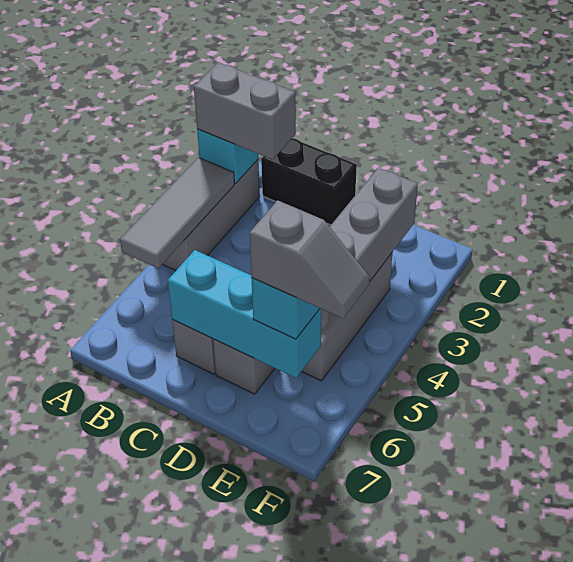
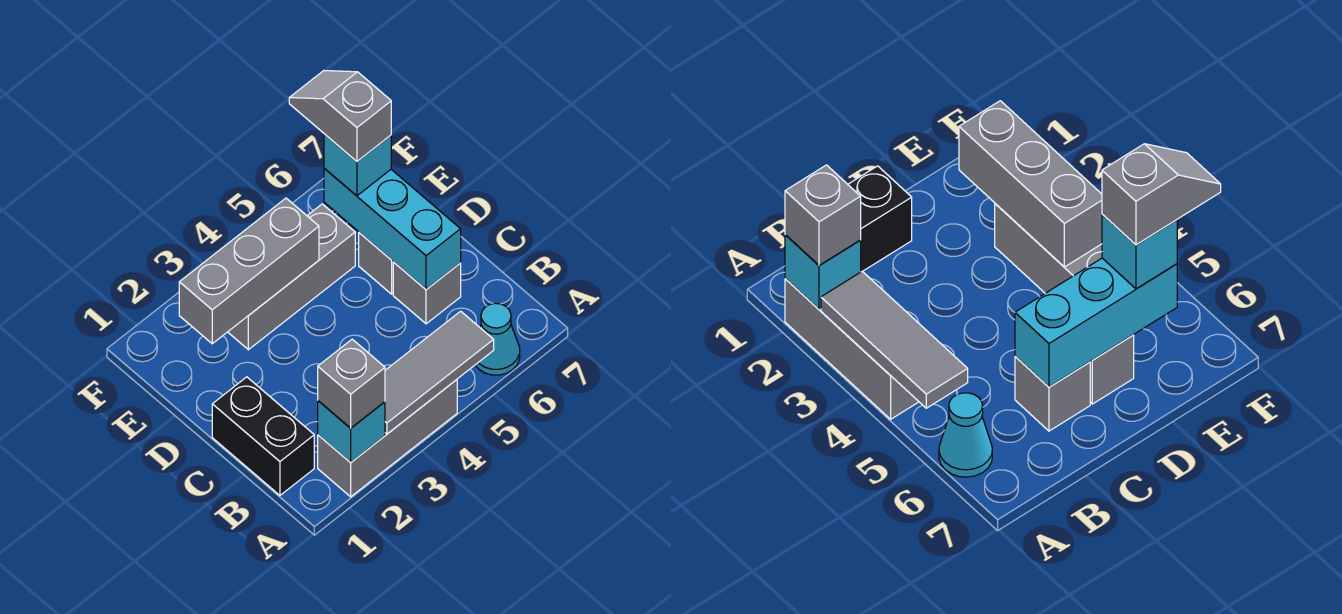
grey 1x2 brick [194,62,296,160] -> grey 1x1 brick [318,339,385,428]
none -> cyan 1x1 cone [476,303,520,375]

